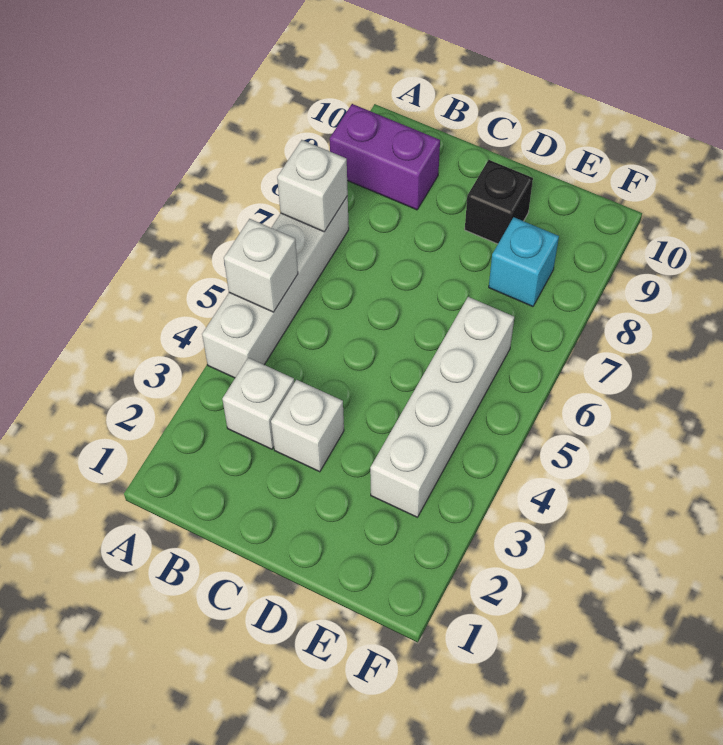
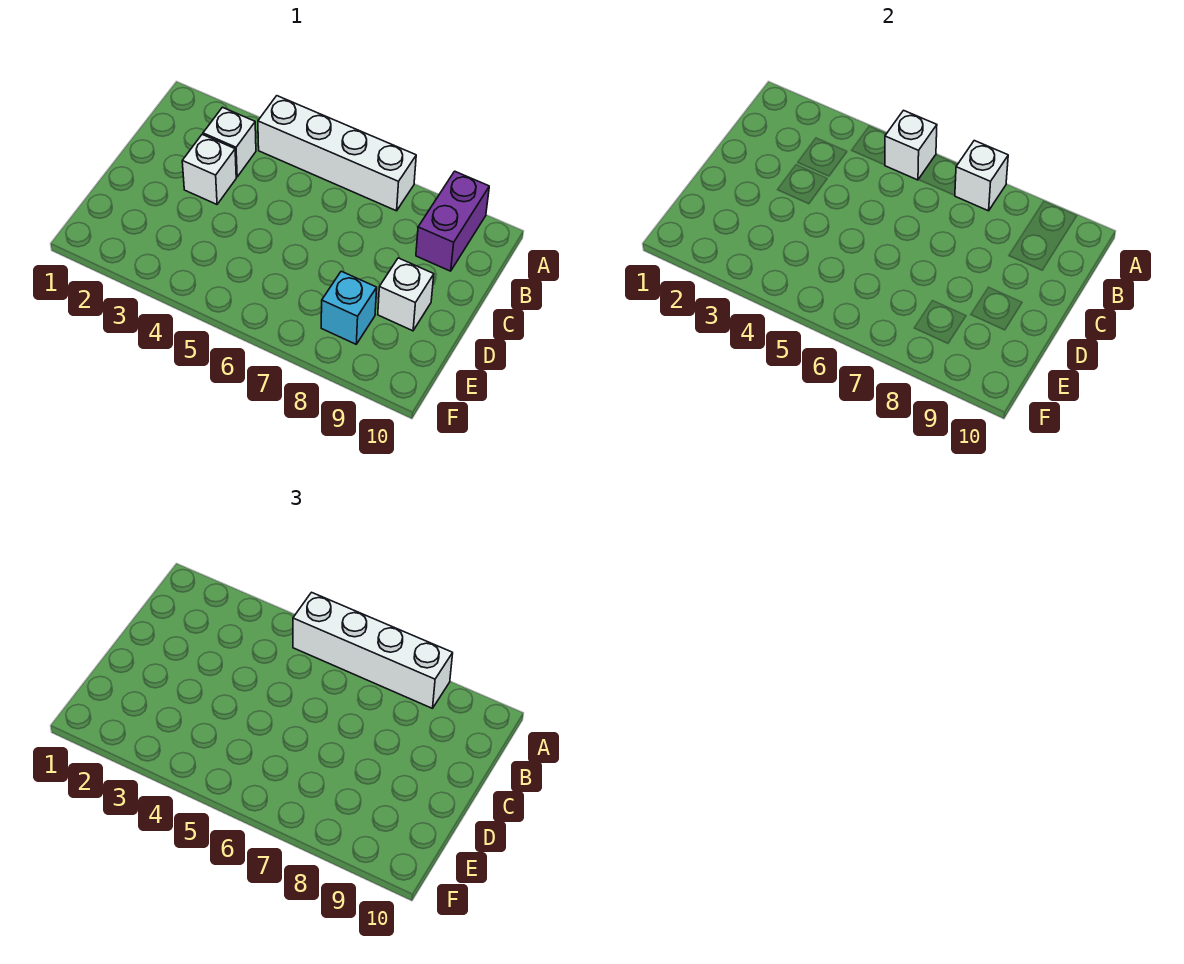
black 1x1 brick [465,160,533,244] -> white 1x1 brick [378,258,434,331]
white 1x4 brick [370,297,514,517] -> white 1x4 brick moved to [293,592,453,708]

